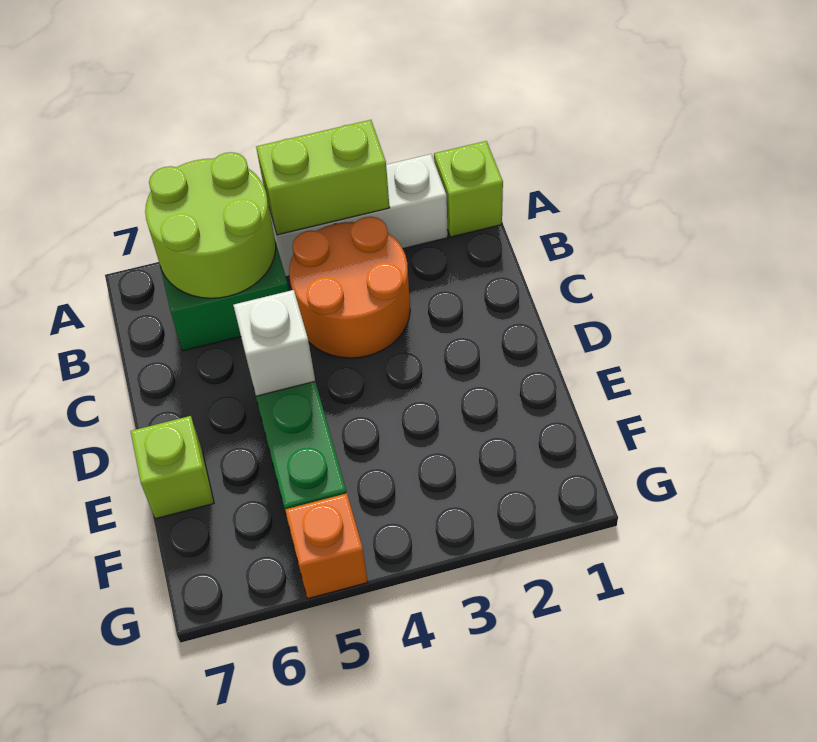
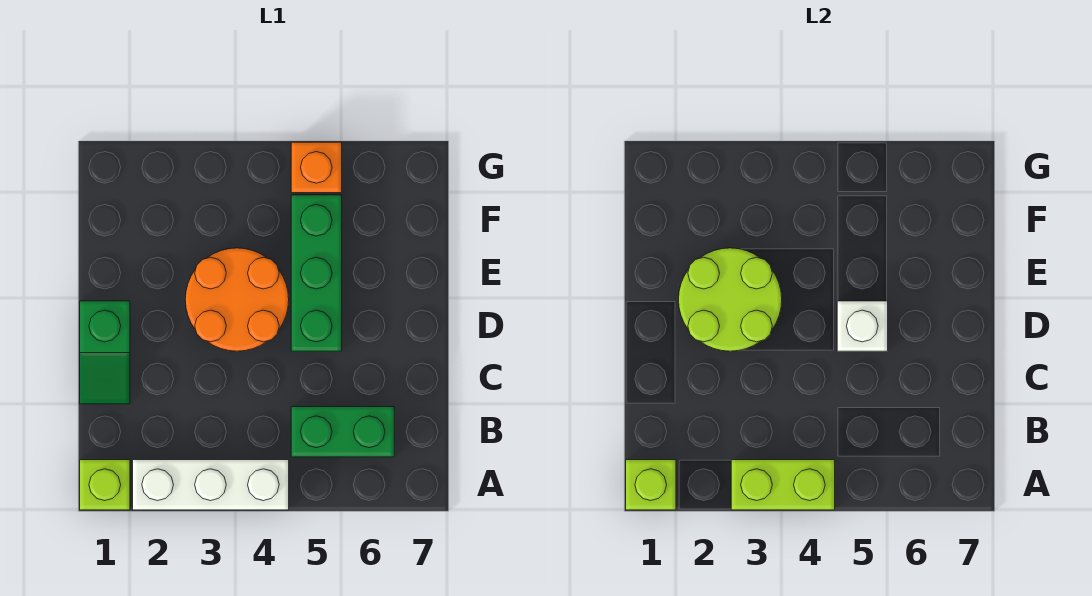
lime 2x2 round brick [145,152,276,298] -> lime 2x2 round brick moved to [679,248,782,351]
orange 2x2 round brick [289,217,410,358] -> orange 2x2 round brick moved to [185,248,289,351]
none -> green 1x2 slope [80,301,130,404]
lime 1x1 brick [130,416,214,519] -> lime 1x1 brick moved to [626,460,676,510]

